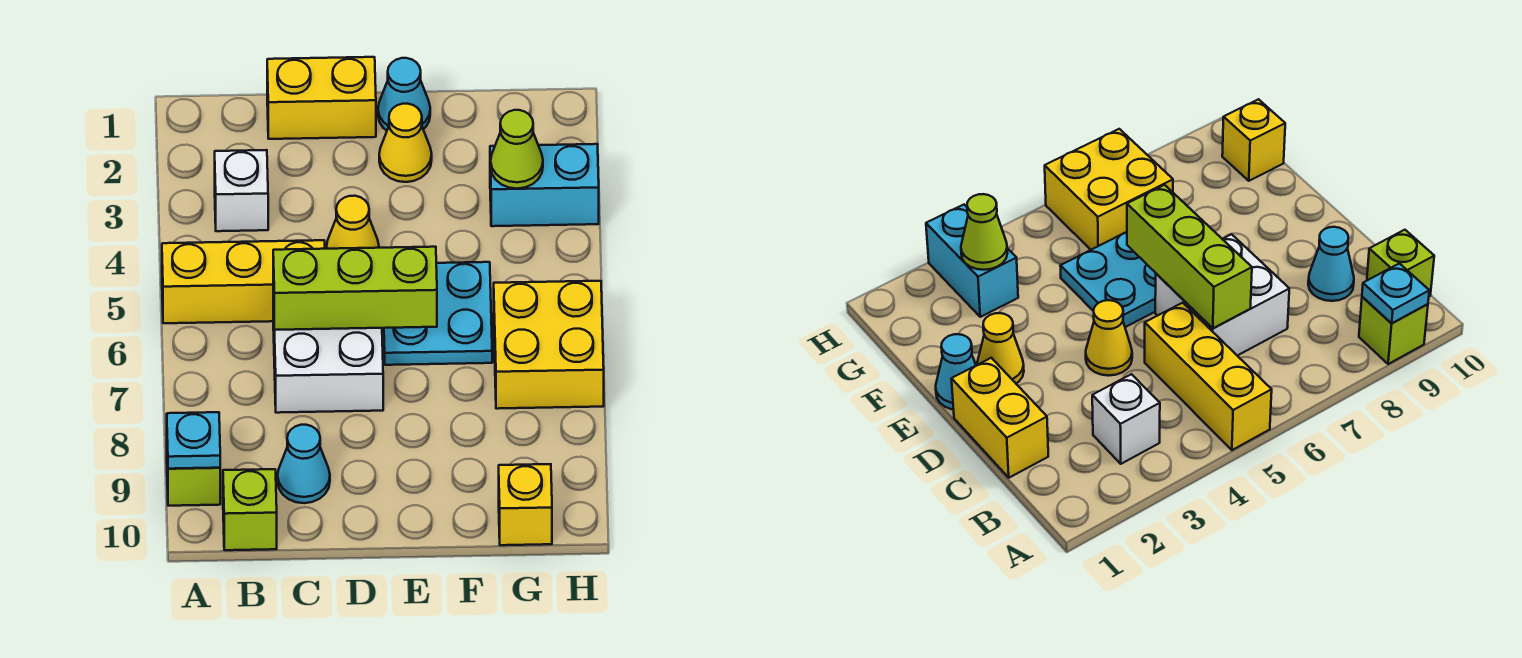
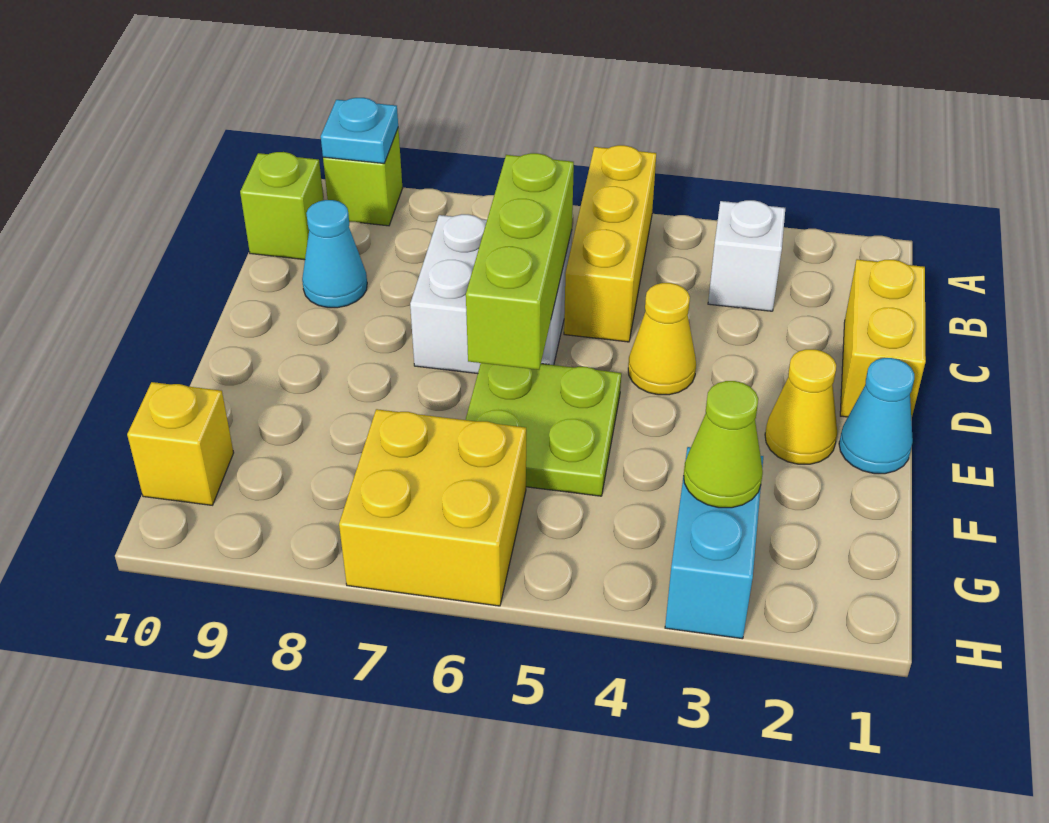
cyan 2x2 plate [384,262,492,365] -> lime 2x2 plate [466,363,621,496]

